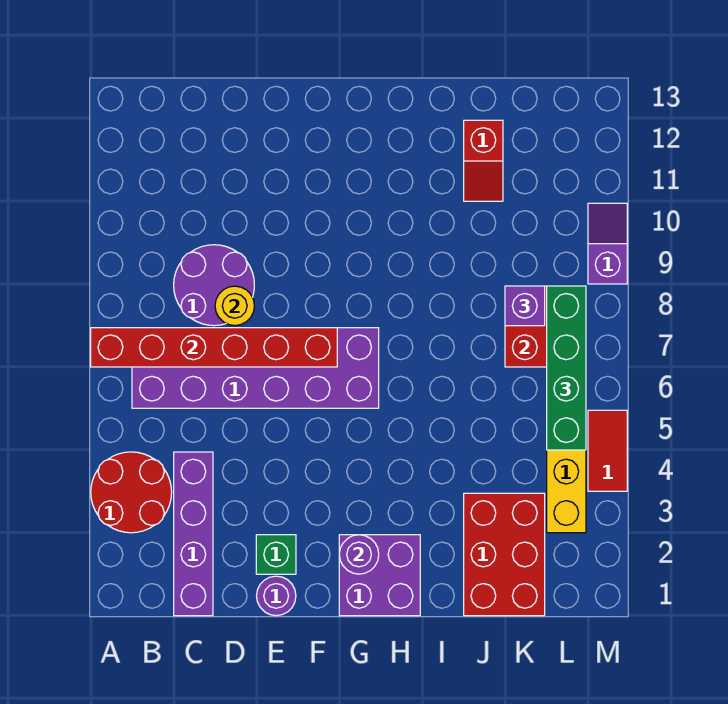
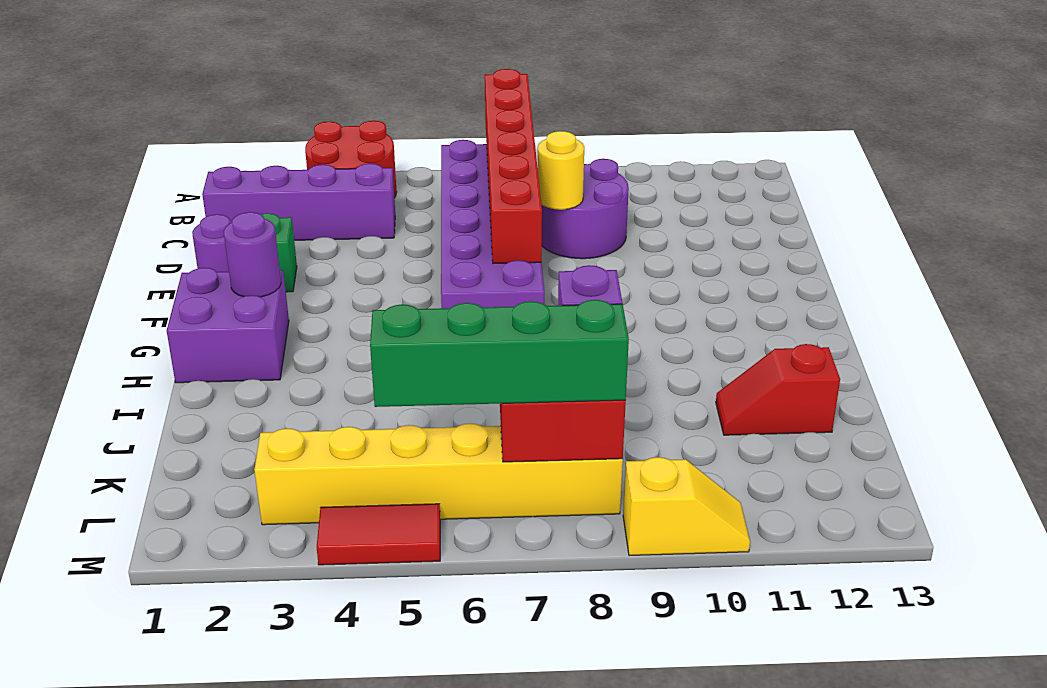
red 2x3 brick [464,493,545,616] -> none
purple 1x2 slope [588,203,627,284] -> yellow 1x2 slope [623,457,750,555]

